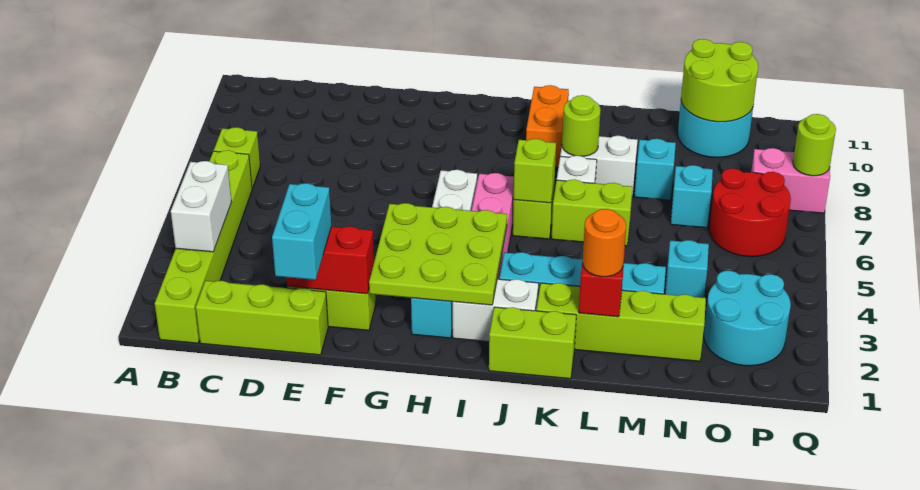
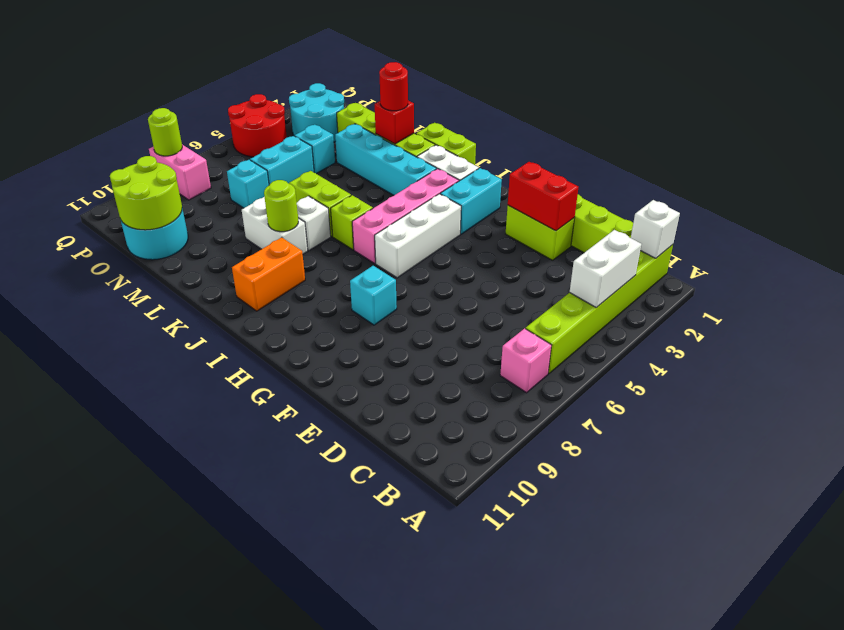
none -> white 1x1 brick [631,200,680,258]
lime 1x1 brick [214,127,260,188] -> pink 1x1 brick [500,328,552,393]
cyan 1x2 brick [272,183,332,280] -> cyan 1x2 brick moved to [250,136,314,185]
lime 3x3 plate [369,203,507,305] -> none
lime 1x1 brick [514,139,556,203] -> none
orange 1x1 round brick [583,209,626,277] -> red 1x1 round brick [379,62,408,111]
cyan 1x1 brick [634,139,676,200] -> cyan 1x1 brick moved to [350,266,397,325]
red 2x2 round brick [709,168,791,257] -> red 2x2 round brick moved to [228,94,287,157]

